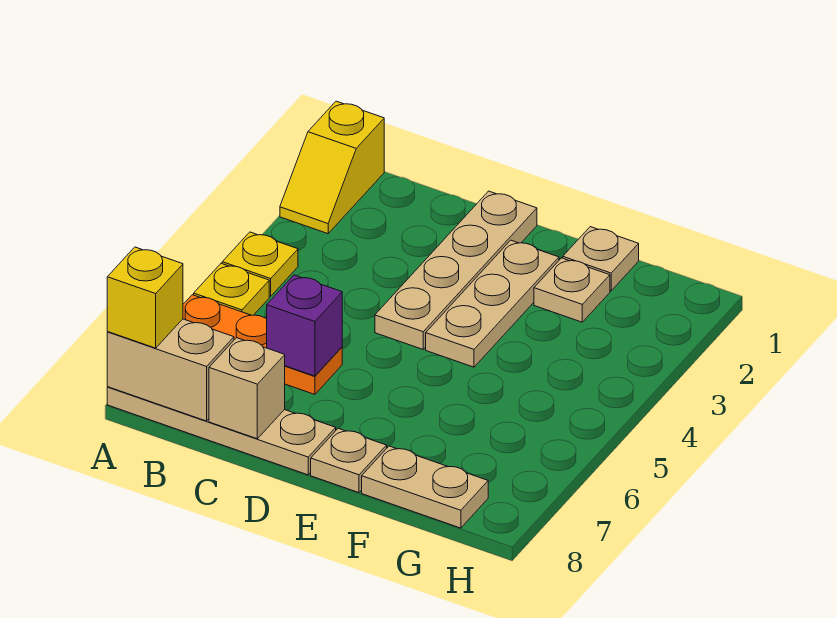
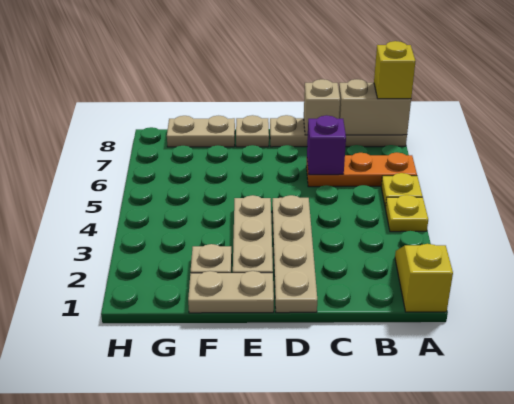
tan 1x1 plate [563,227,639,291] -> tan 1x2 plate [188,271,274,313]

